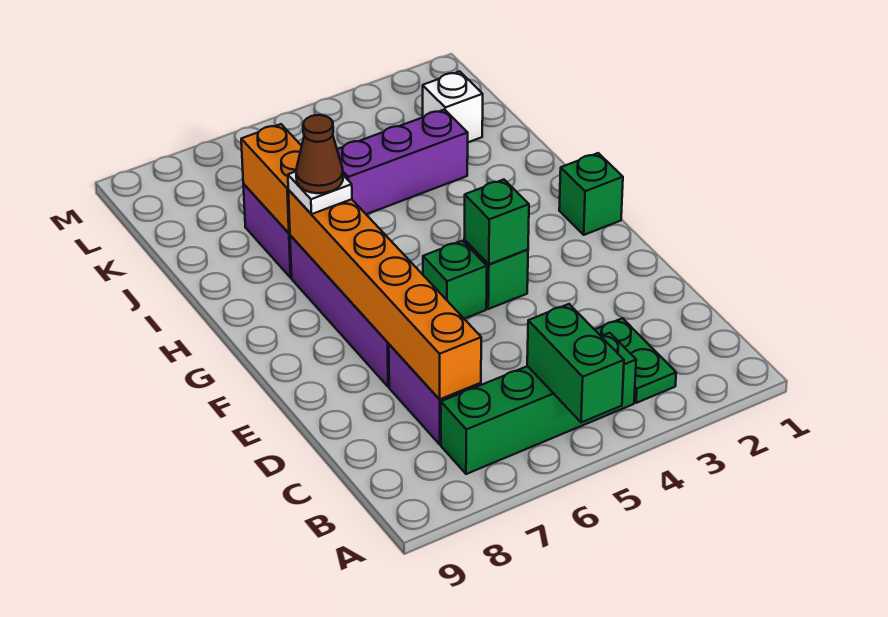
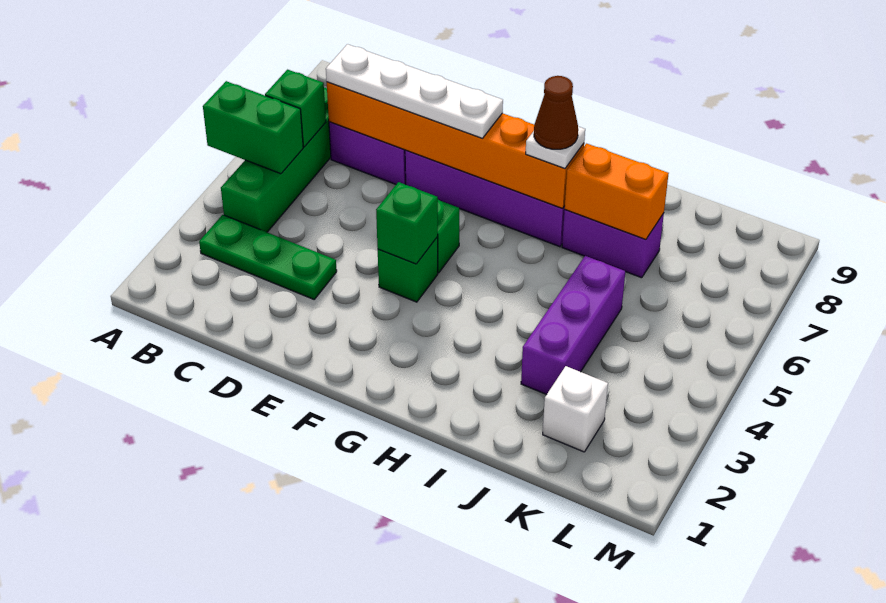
green 1x2 plate [595,318,676,403] -> green 1x3 plate [199,215,337,299]
none -> white 1x4 plate [326,44,503,138]
green 1x1 brick [559,153,623,235] -> green 1x1 brick moved to [265,70,326,147]

